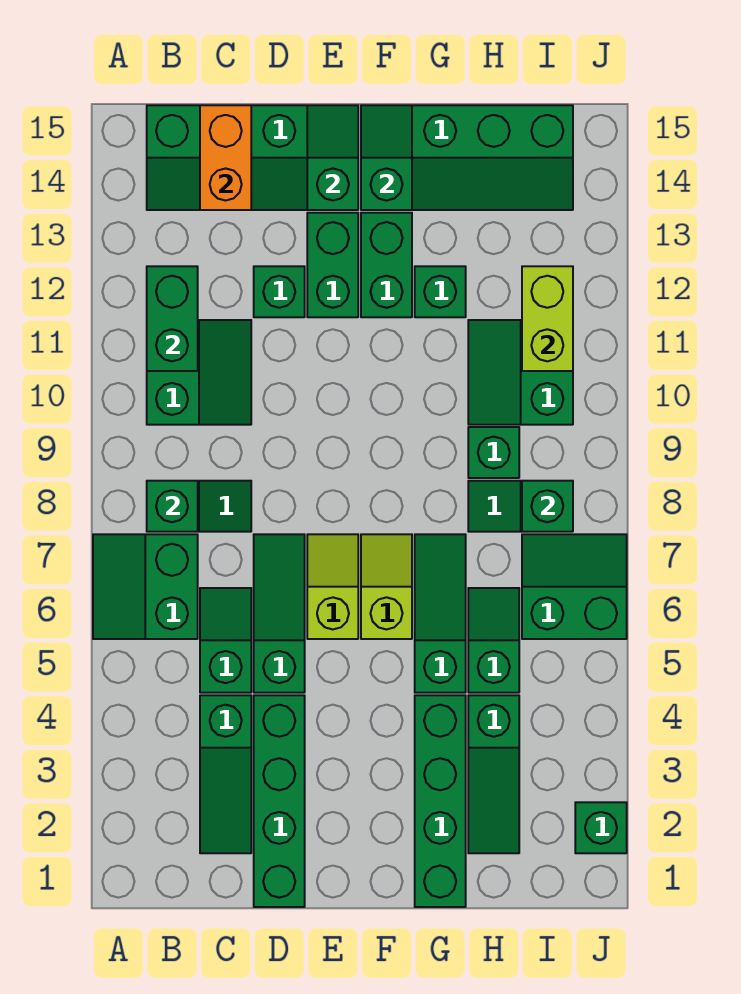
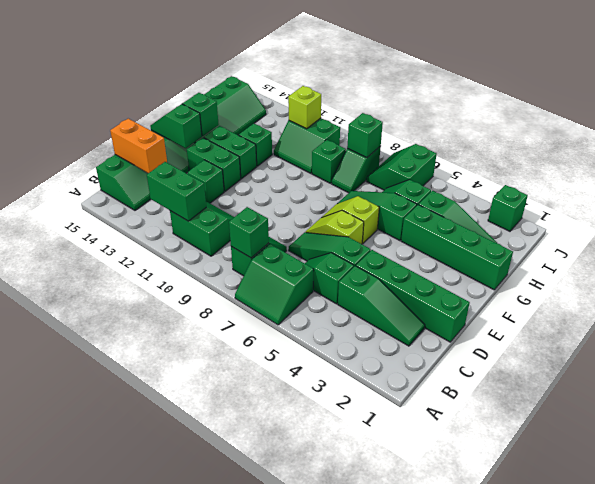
lime 1x2 brick [522,266,573,371] -> lime 1x1 brick [288,86,321,129]

